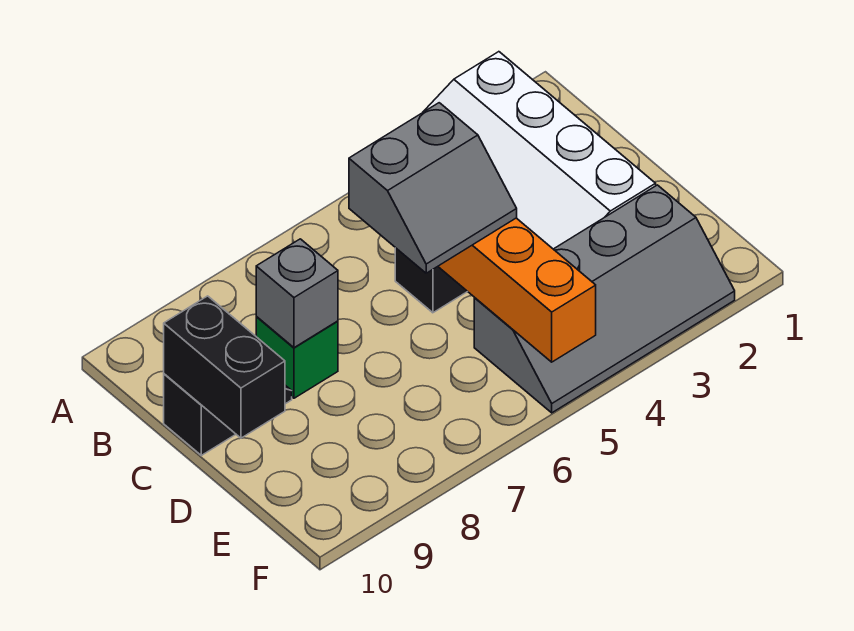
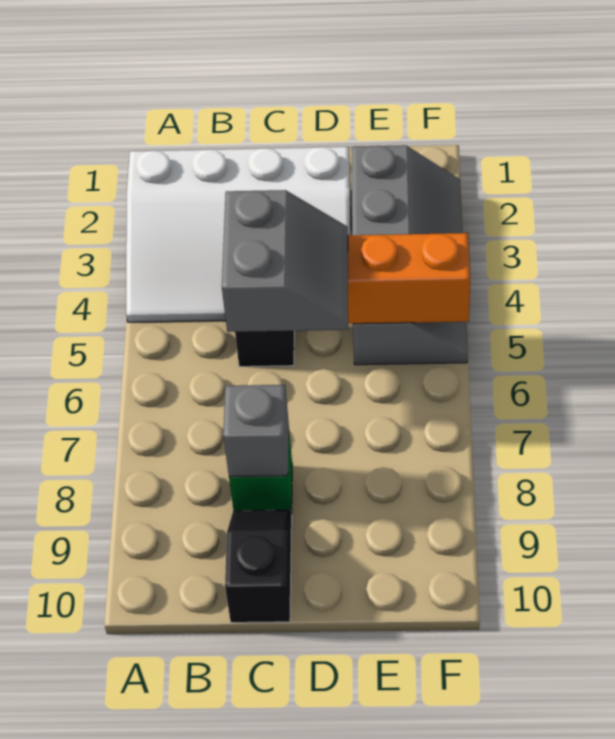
black 1x2 brick [164,296,285,438] -> none

